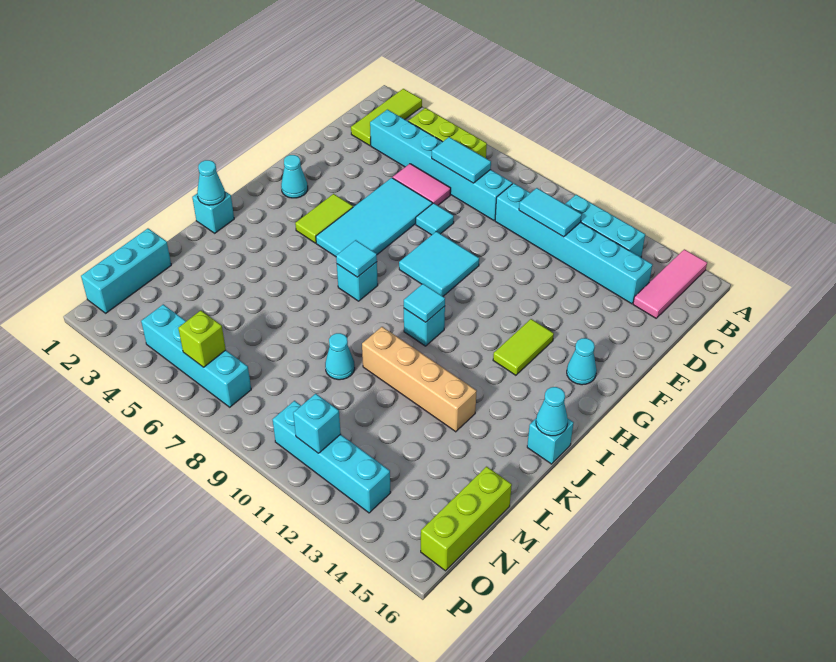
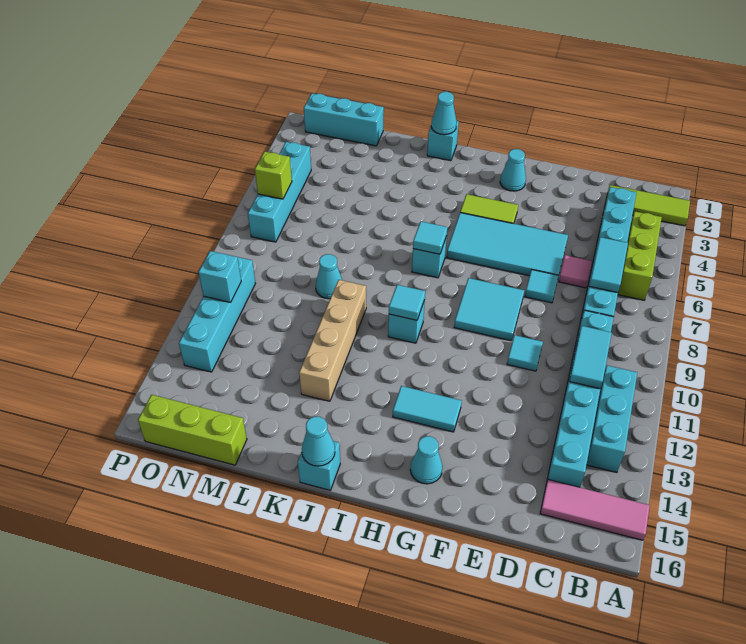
pink 1x2 tile [393,164,451,206] -> pink 1x1 tile [559,255,592,288]
none -> cyan 1x1 tile [507,335,543,371]
lime 1x2 tile [493,319,554,375] -> cyan 1x2 tile [393,386,462,432]

